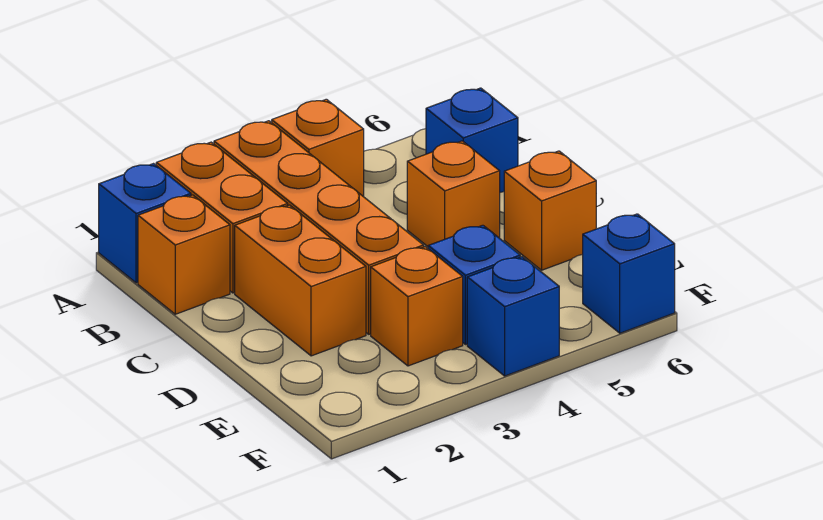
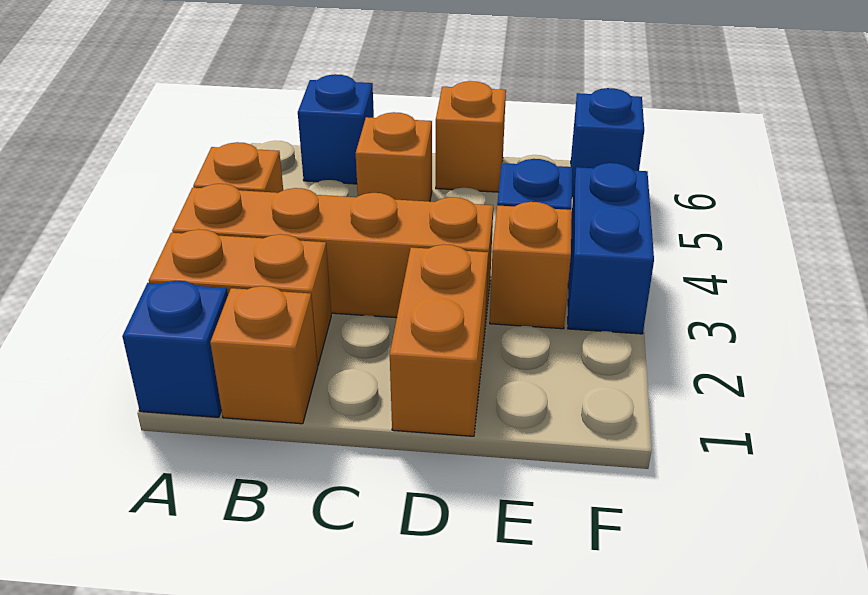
orange 1x2 brick [235,205,366,356] -> orange 1x2 brick turned to [390,245,488,436]
blue 1x1 brick [467,257,559,376] -> blue 1x2 brick [568,163,654,334]

